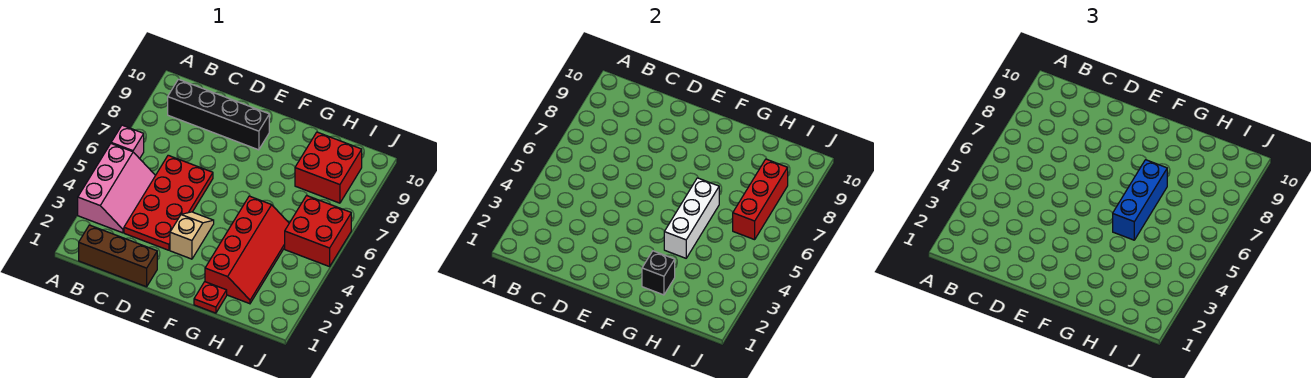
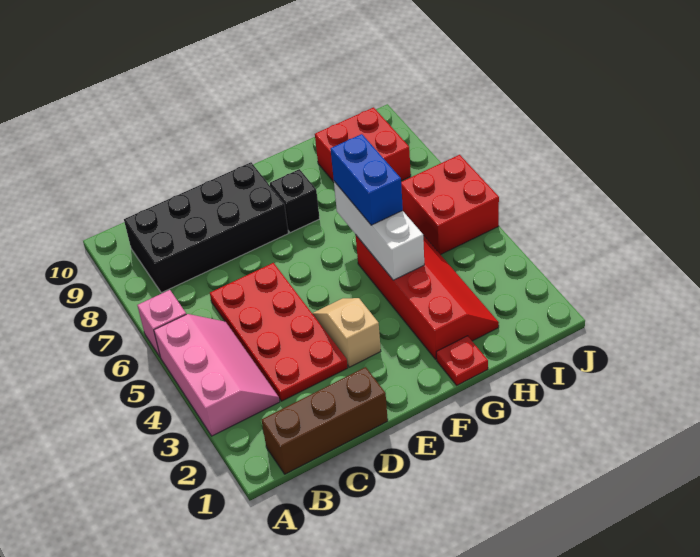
black 1x4 brick [168,79,269,150] -> black 2x4 brick [124,162,288,293]
black 1x1 brick [642,251,675,295] -> black 1x1 brick moved to [270,169,320,233]
blue 1x3 brick [1113,160,1167,240] -> blue 1x2 brick [331,134,403,225]
red 1x3 brick [733,159,788,240] -> none

